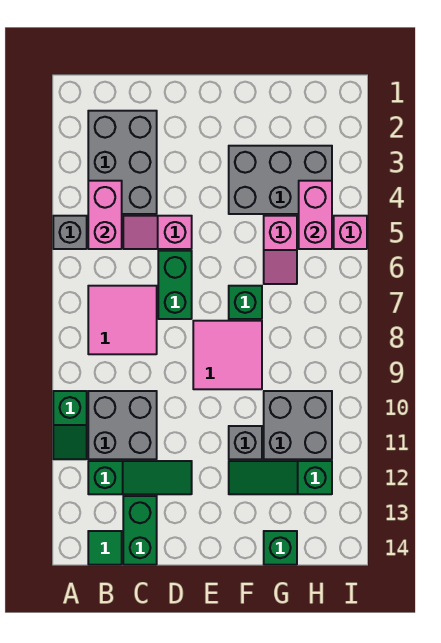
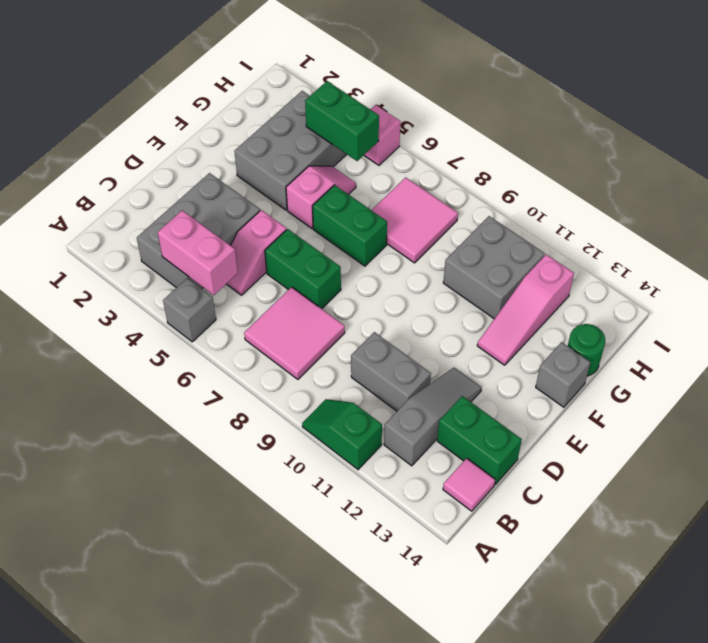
green 1x2 slope [53,391,87,459] -> green 1x2 slope turned to [302,399,382,470]
grey 2x3 brick [88,111,157,214] -> grey 2x3 brick turned to [137,173,260,288]
grey 2x2 brick [88,391,157,459] -> grey 1x2 brick [351,332,431,411]
green 1x3 slope [88,461,192,494] -> grey 1x3 slope [384,368,482,466]
green 1x1 tile [88,531,122,565] -> pink 1x1 tile [443,458,495,511]
pink 2x2 tile [193,321,262,389] -> pink 2x2 tile moved to [372,177,458,263]
green 1x1 brick [229,286,262,319] -> green 1x2 brick [313,185,387,266]
grey 1x1 brick [229,426,262,459] -> grey 1x1 brick moved to [536,342,590,407]
green 1x3 slope [229,461,332,494] -> pink 1x3 slope [477,254,574,365]
pink 1x2 slope [264,216,297,284] -> pink 1x2 slope turned to [286,166,356,229]
green 1x1 brick [264,531,297,565] -> green 1x1 round brick [568,324,605,376]
pink 1x2 brick [299,181,332,249] -> green 1x2 brick [305,81,379,161]

